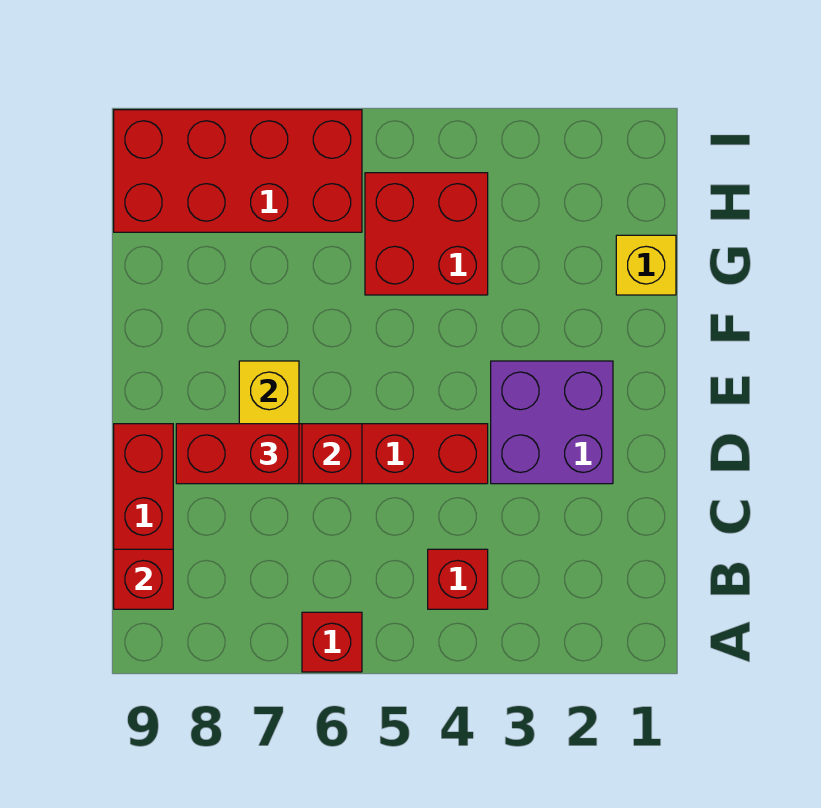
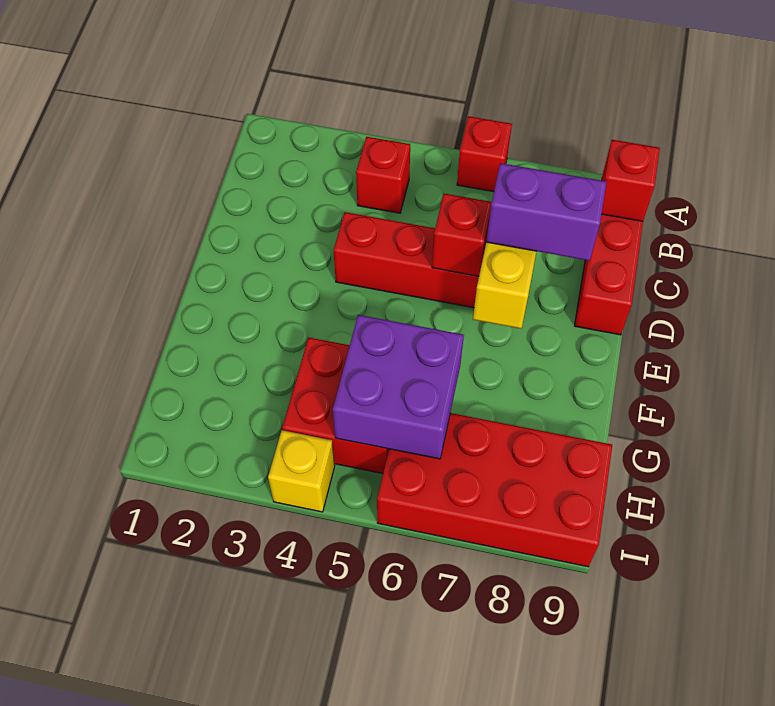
purple 2x2 brick [491,361,613,484] -> purple 2x2 brick moved to [333,315,464,459]
red 1x2 brick [176,424,299,484] -> purple 1x2 brick [486,163,606,261]
yellow 1x1 brick [616,235,676,295] -> yellow 1x1 brick moved to [268,430,335,512]

